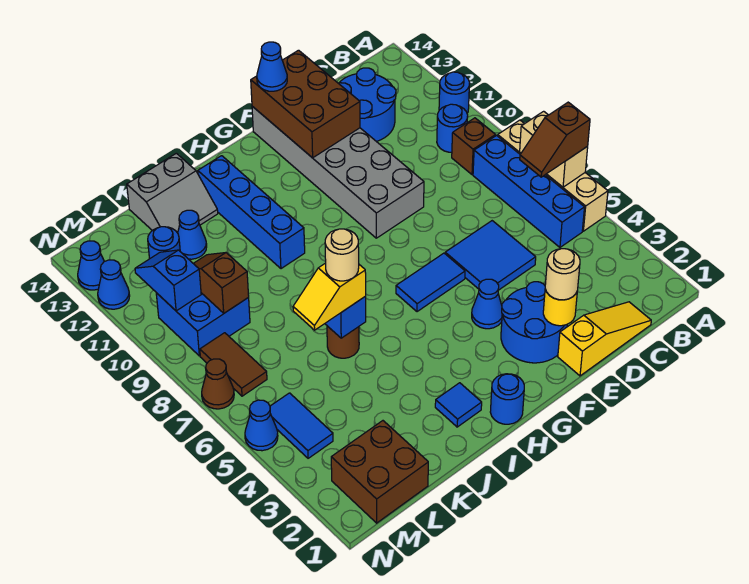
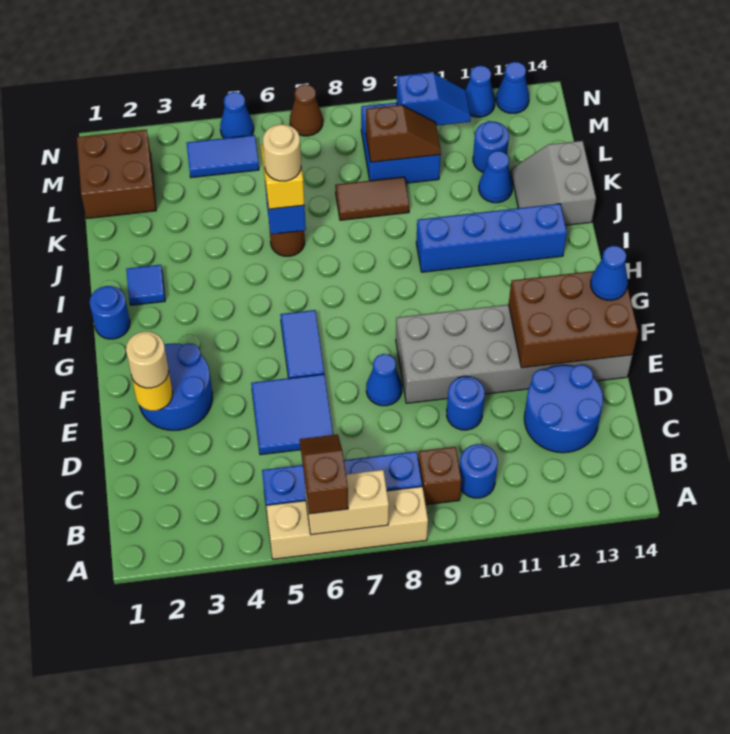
blue 1x1 round brick [439,72,470,113] -> blue 1x1 round brick moved to [447,376,485,430]
yellow 1x3 slope [558,302,651,376] -> none
blue 1x1 cone [472,279,502,329] -> blue 1x1 cone moved to [366,354,402,406]
brown 1x2 tile [200,333,267,396] -> brown 1x2 tile moved to [335,177,409,220]

